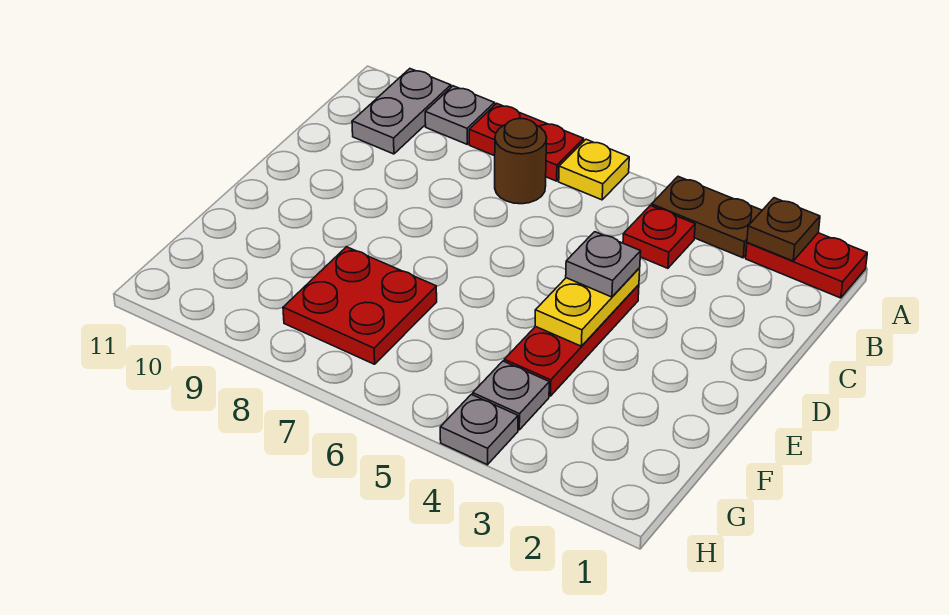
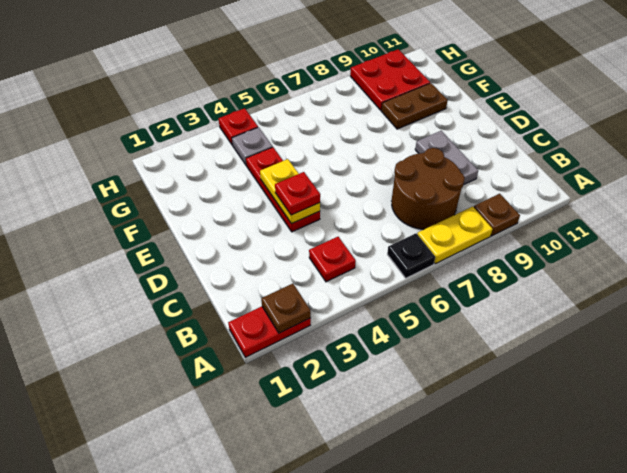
brown 1x2 plate [652,177,762,258] -> brown 1x2 plate moved to [381,83,448,129]
yellow 1x1 plate [559,139,629,200] -> black 1x1 plate [387,234,435,278]
red 1x2 plate [469,103,584,181] -> yellow 1x2 plate [417,206,493,264]
grey 1x1 plate [425,86,495,144] -> brown 1x1 plate [474,194,520,236]
grey 1x2 plate [352,69,451,154] -> grey 1x2 plate moved to [415,131,478,185]
brown 1x1 round brick [495,119,547,204] -> brown 2x2 round brick [392,148,465,230]
grey 1x1 plate [566,232,641,297] -> red 1x1 plate [275,172,320,215]
red 2x2 plate [283,247,437,364] -> red 2x2 plate moved to [350,49,430,110]
grey 1x1 plate [440,394,518,465] -> red 1x1 plate [218,108,258,145]

